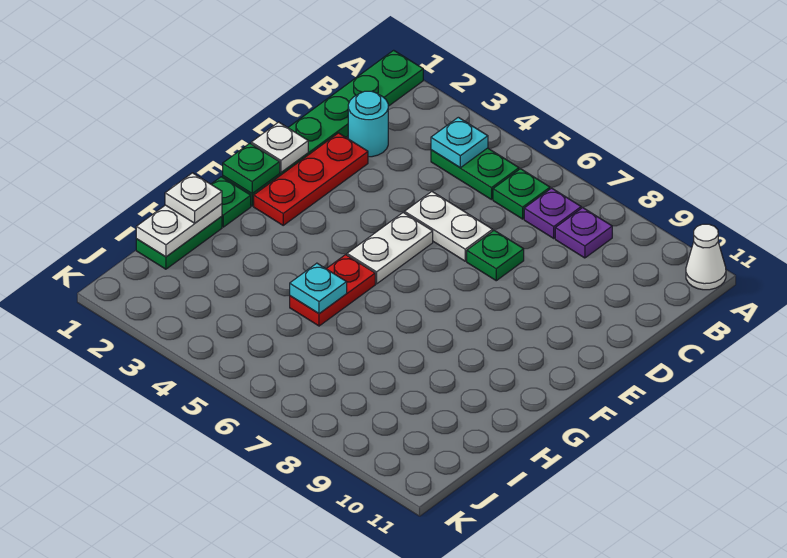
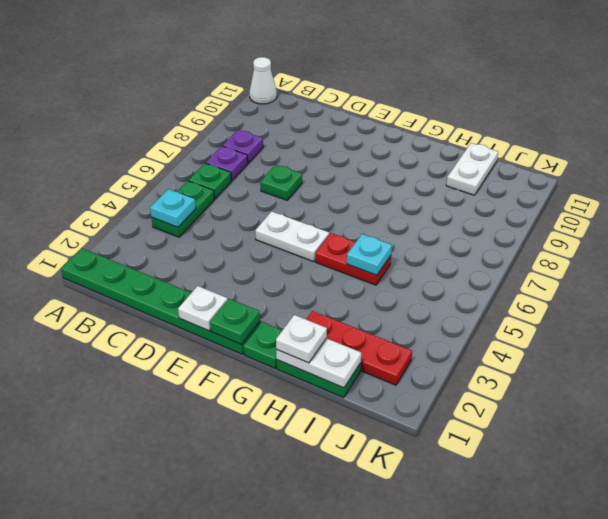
cyan 1x1 round brick [348,91,388,157] -> none
red 1x3 plate [254,133,368,225] -> red 1x3 plate moved to [306,311,412,385]
white 1x2 plate [405,192,493,261] -> white 1x2 plate moved to [446,143,498,195]

